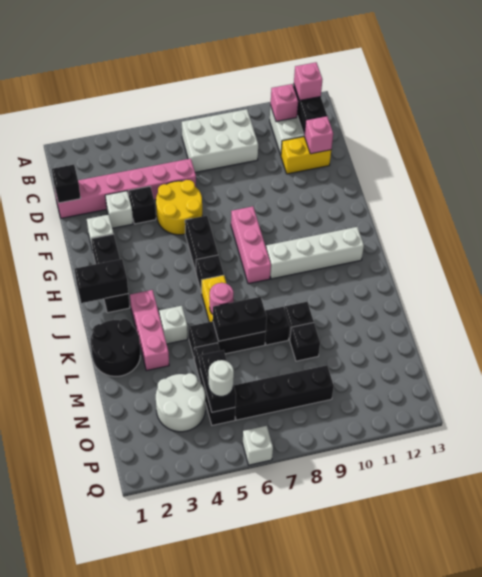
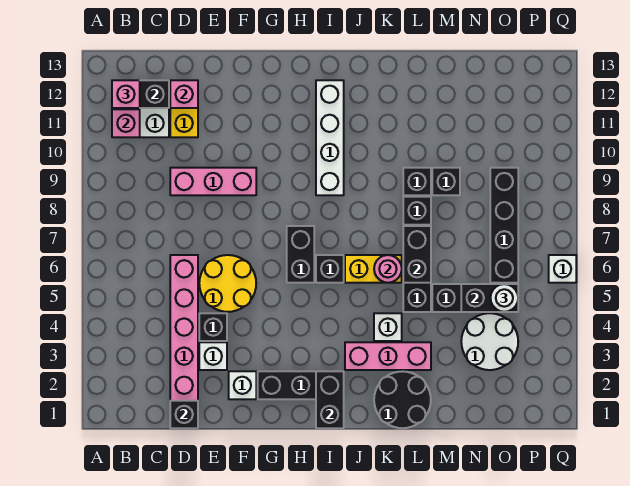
white 2x3 brick [182,109,258,172] -> none
black 1x2 brick [185,216,218,272] -> black 1x2 brick turned to [287,226,314,283]
pink 1x3 brick [231,206,271,284] -> pink 1x3 brick moved to [170,168,256,195]

